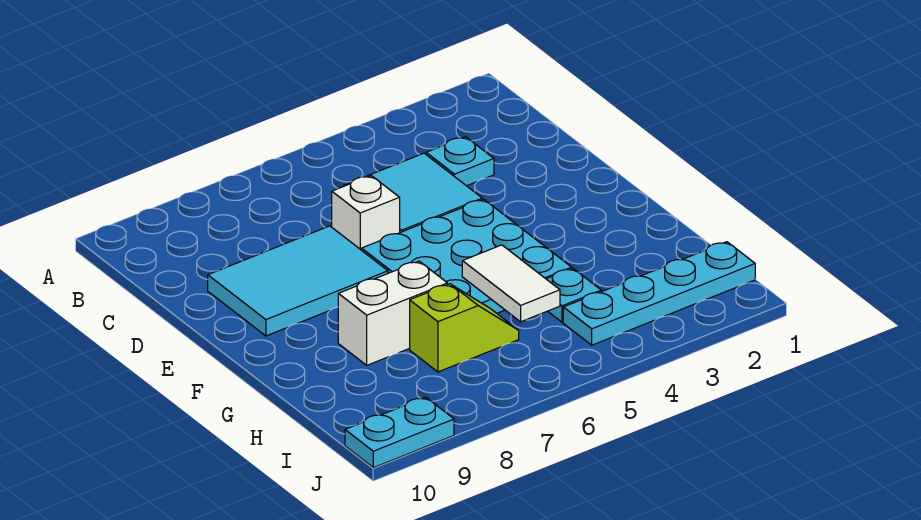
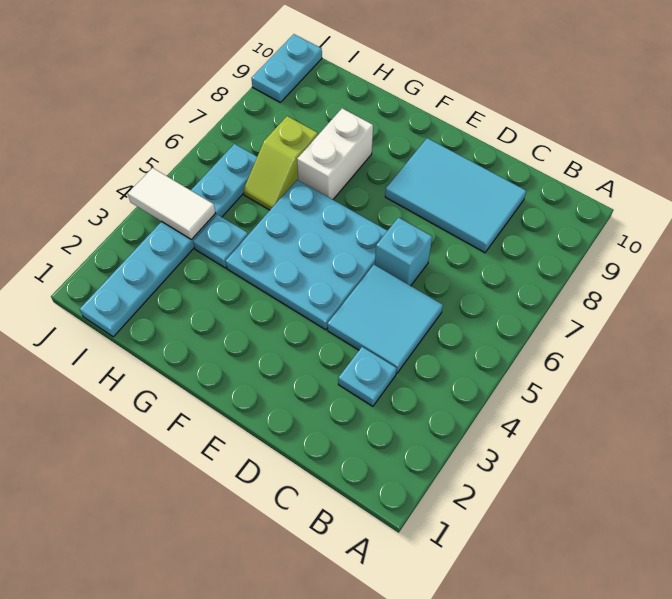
white 1x1 brick [332,176,400,250] -> cyan 1x1 brick [375,218,432,286]
cyan 2x3 tile [208,226,388,336] -> cyan 2x3 tile turned to [385,138,526,253]
white 1x2 tile [462,245,560,322] -> white 1x2 tile moved to [128,168,215,240]
cyan 1x4 plate [563,242,755,345] -> cyan 1x6 plate [80,144,257,337]

